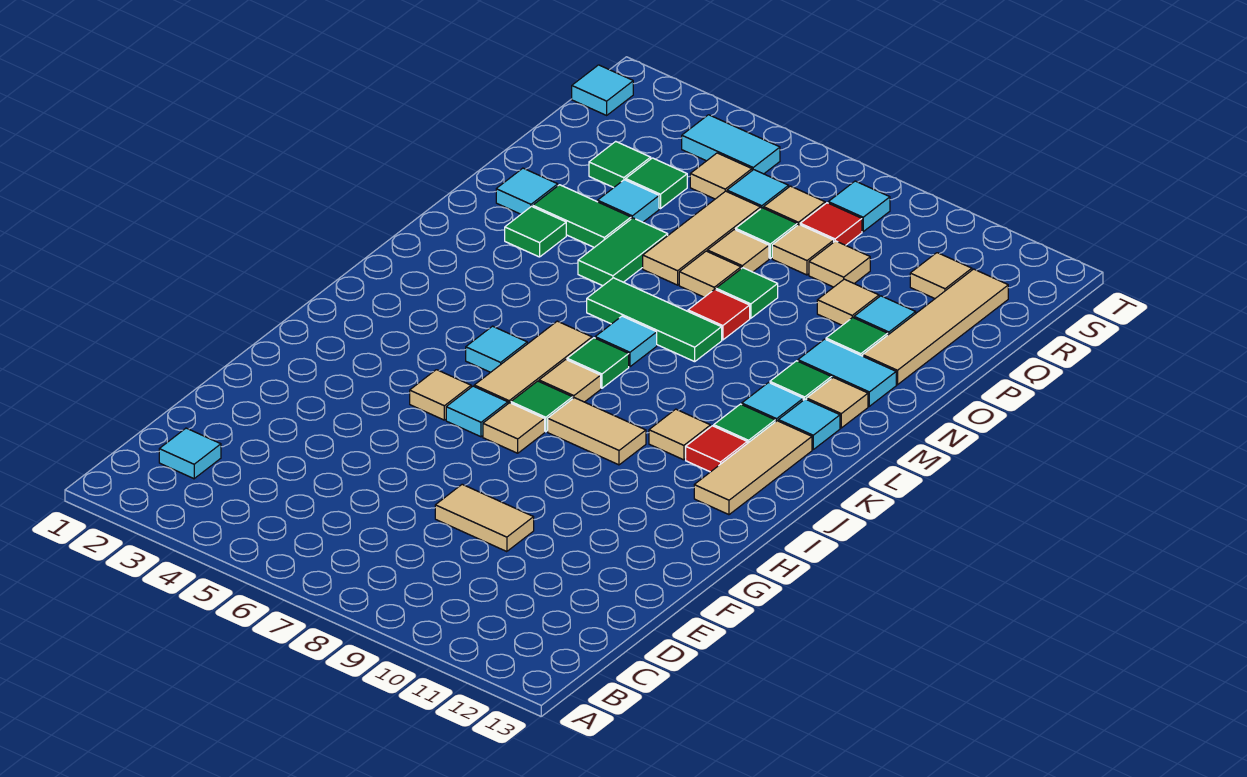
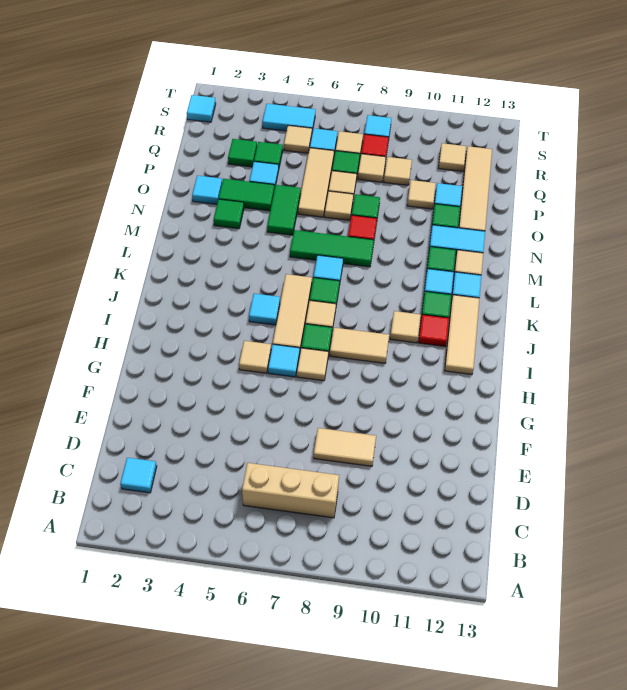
none -> tan 1x3 brick [242,463,339,518]

